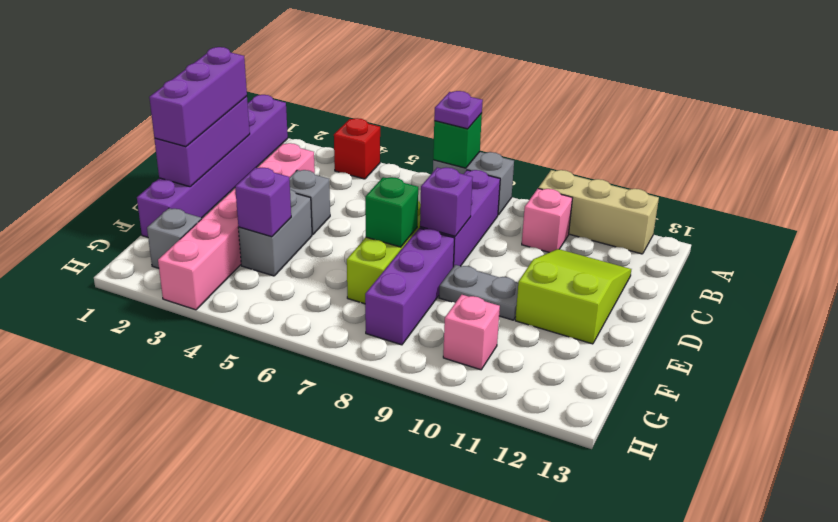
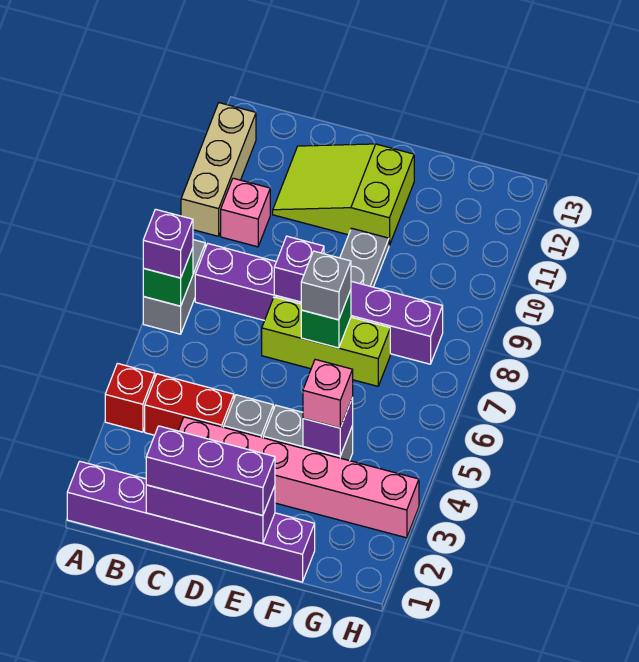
purple 1x1 plate [434,91,483,129] -> purple 1x1 brick [143,209,193,278]
none -> red 1x2 brick [145,374,234,435]
grey 1x1 brick [147,208,201,268] -> grey 1x1 brick moved to [301,251,351,320]
pink 1x1 brick [443,295,500,370] -> pink 1x1 brick moved to [303,359,353,428]

